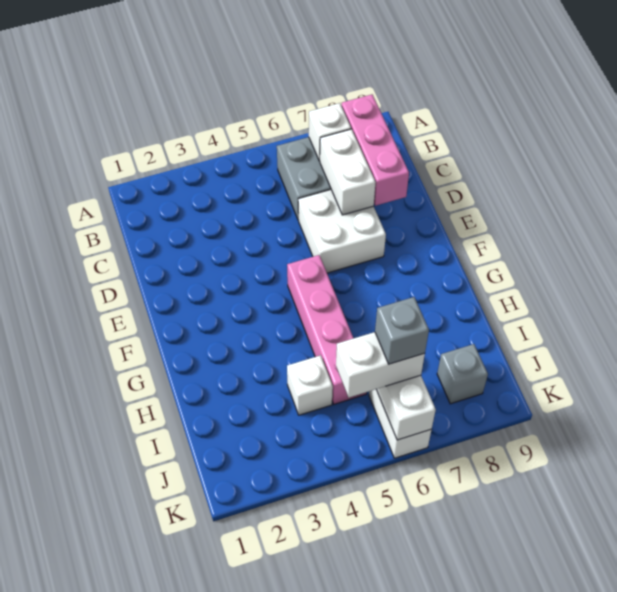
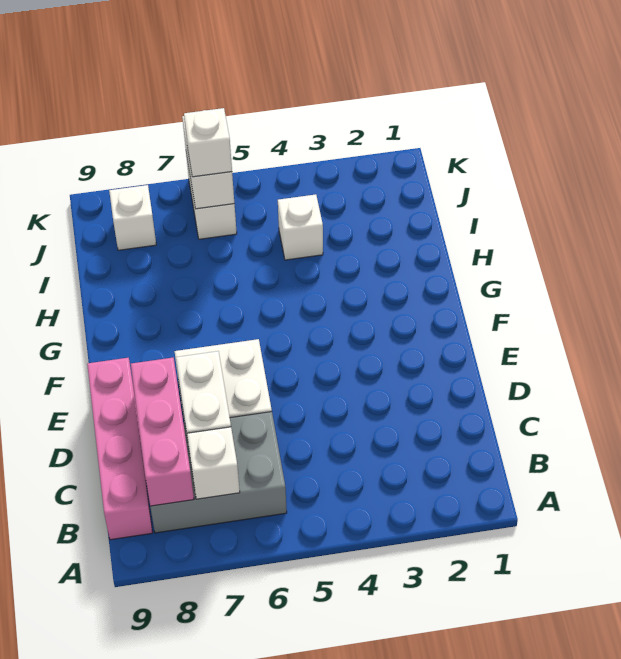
pink 1x4 brick [287,255,367,404] -> pink 1x4 brick moved to [87,358,153,540]
white 1x2 brick [336,332,425,397] -> white 1x1 brick [184,108,232,177]
grey 1x1 brick [375,297,429,364] -> none
grey 1x1 brick [437,344,488,404] -> white 1x1 brick [109,185,156,250]

